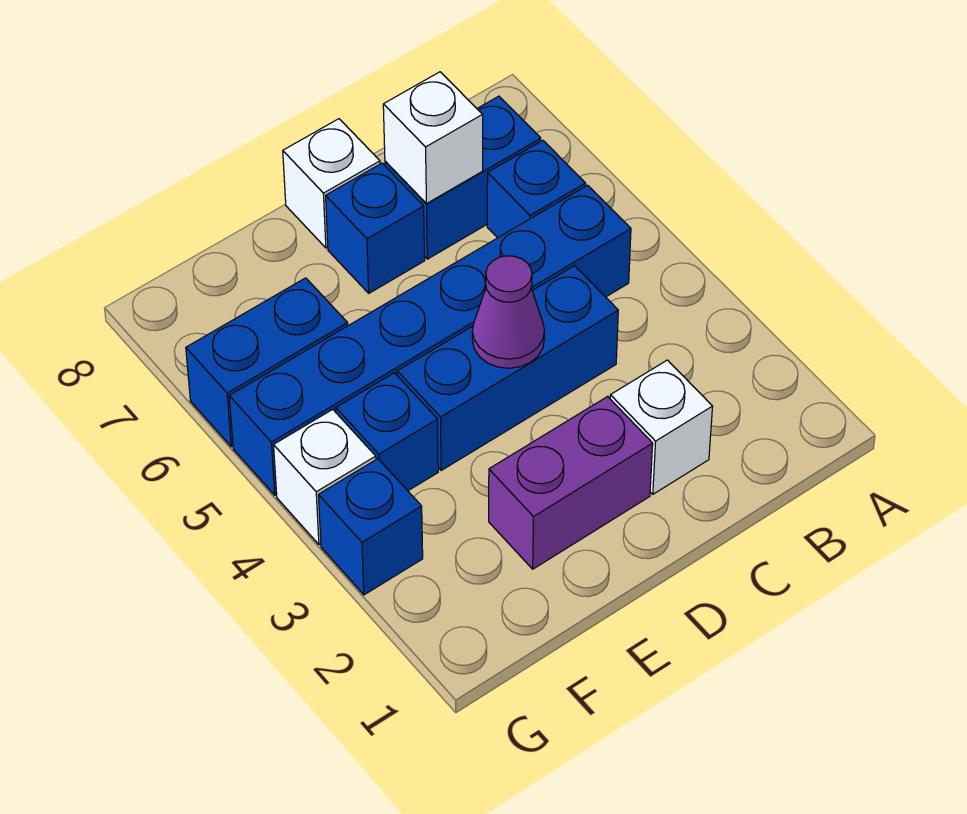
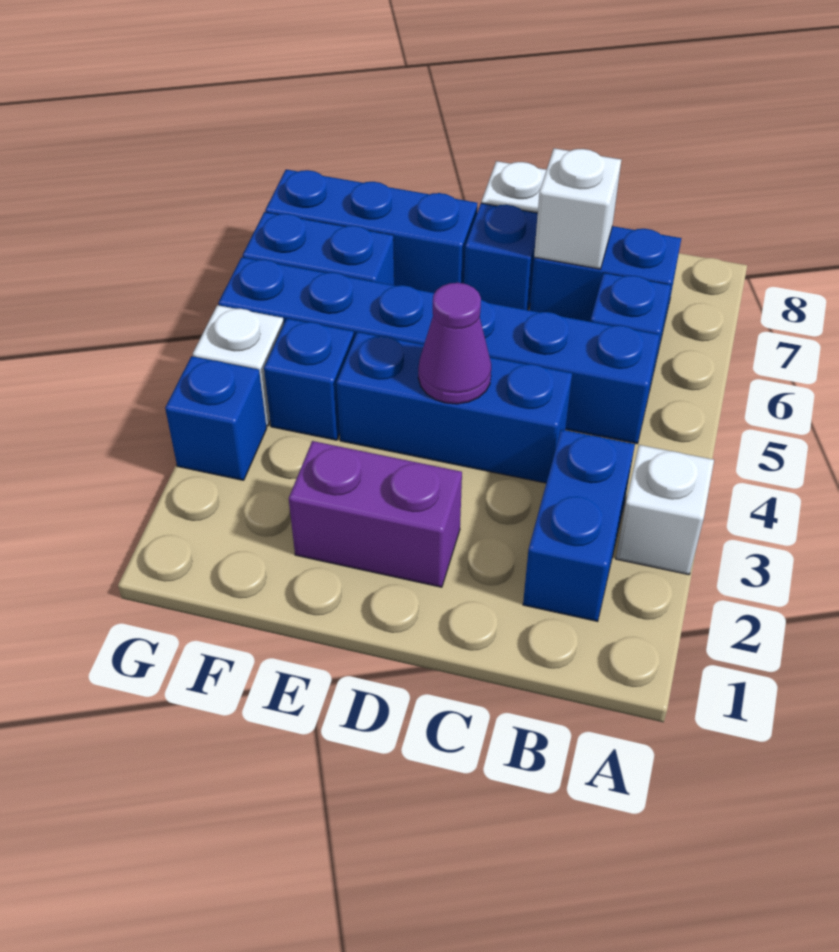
none -> blue 1x2 brick [523,429,635,621]
white 1x1 brick [610,360,713,494] -> white 1x1 brick moved to [616,445,714,575]
none -> blue 1x3 brick [265,170,477,293]

